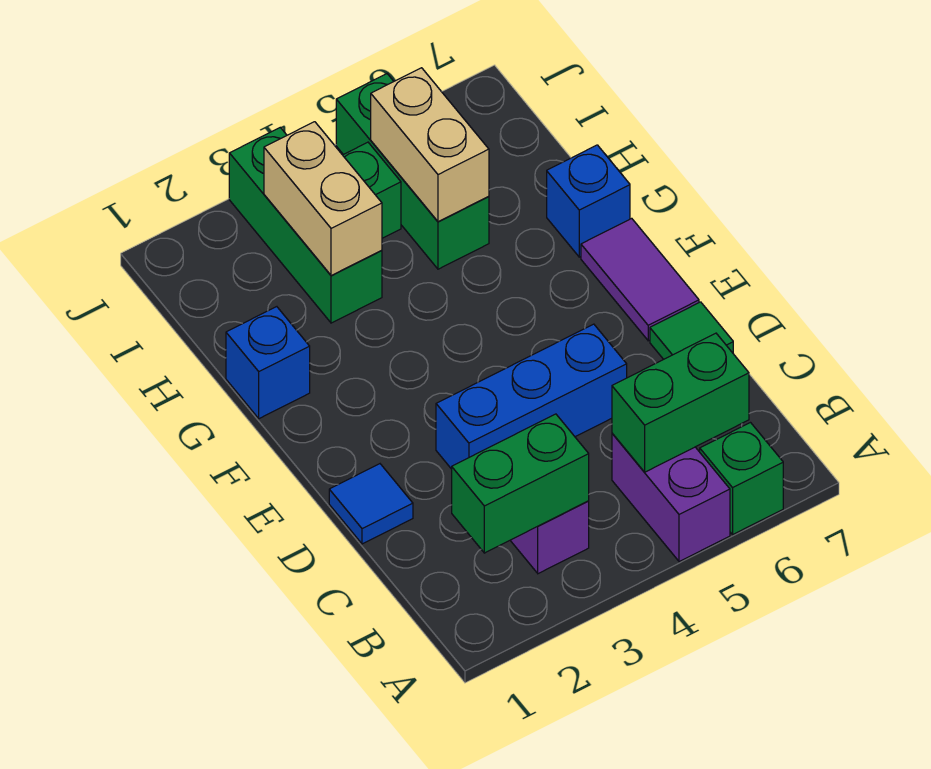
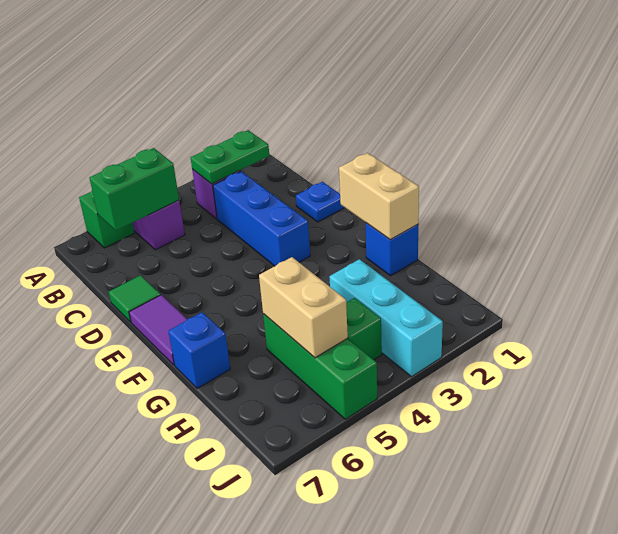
green 1x2 brick [452,414,589,553] -> green 1x2 plate [191,130,269,184]
blue 1x1 tile [329,464,413,544] -> blue 1x1 plate [296,182,345,222]
blue 1x3 brick [436,324,627,469] -> blue 1x3 brick turned to [213,171,310,266]
green 1x3 brick [229,128,382,323] -> cyan 1x3 brick [329,259,443,377]
tan 1x2 brick [264,122,382,276] -> tan 1x2 brick moved to [339,153,419,240]

